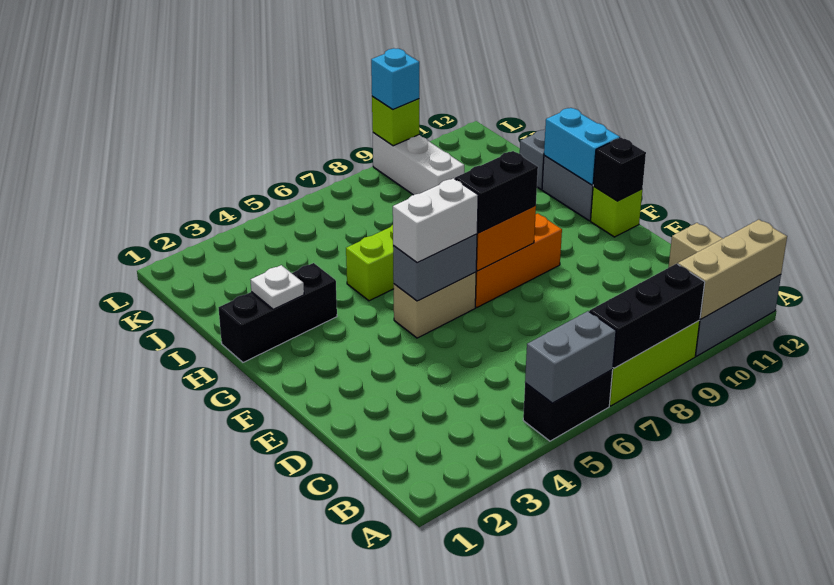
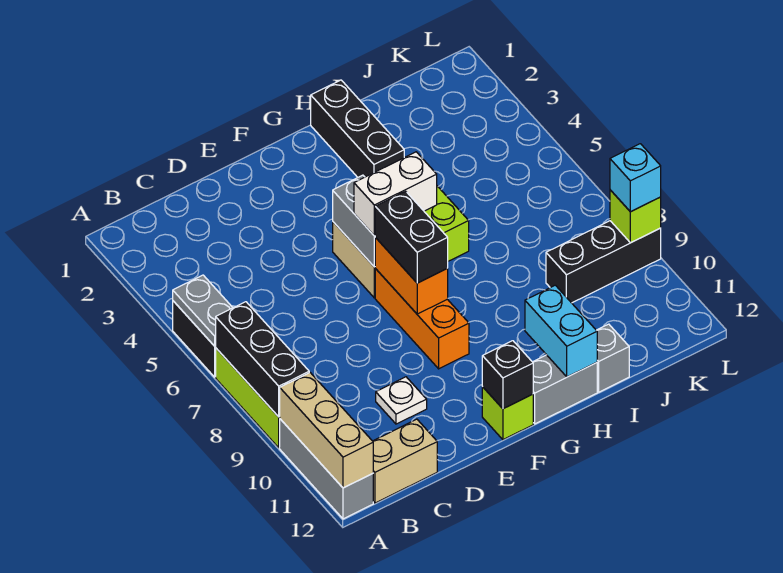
grey 1x2 brick [525,311,616,403] -> grey 1x2 plate [173,275,233,346]
white 1x2 brick [393,178,478,263] -> white 1x2 brick turned to [354,152,437,236]
cyan 1x2 brick [544,108,620,185] -> cyan 1x2 brick turned to [525,285,597,377]
white 1x1 plate [251,265,304,309] -> white 1x1 plate moved to [376,377,427,424]
white 1x3 brick [373,133,464,195] -> black 1x3 brick [546,221,661,303]

